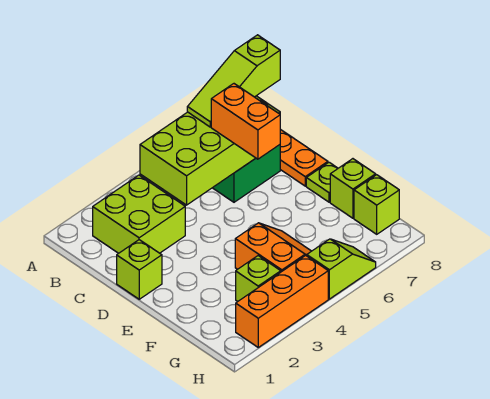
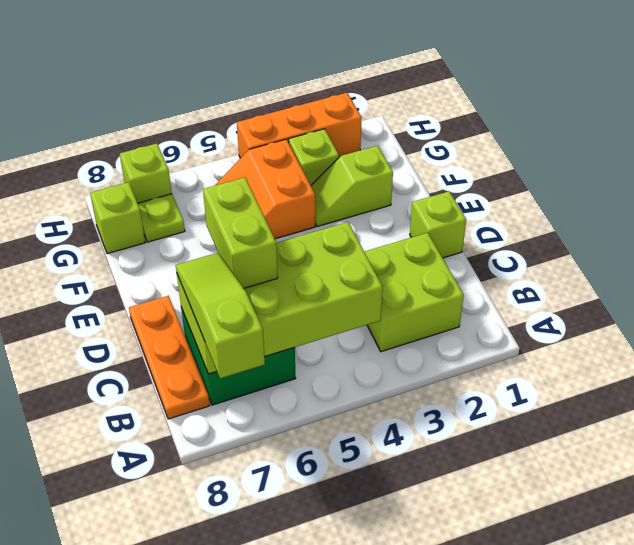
lime 1x3 slope [187,35,280,127] -> lime 1x3 slope turned to [176,253,265,378]
orange 1x2 brick [211,84,280,159] -> lime 1x2 brick [203,177,278,288]
lime 1x1 plate [306,162,338,202] -> lime 1x1 plate moved to [138,194,185,242]
lime 1x1 brick [330,159,376,218] -> lime 1x1 brick moved to [120,143,172,203]
lime 1x2 slope [307,239,376,299] -> lime 1x2 slope moved to [311,146,393,227]

